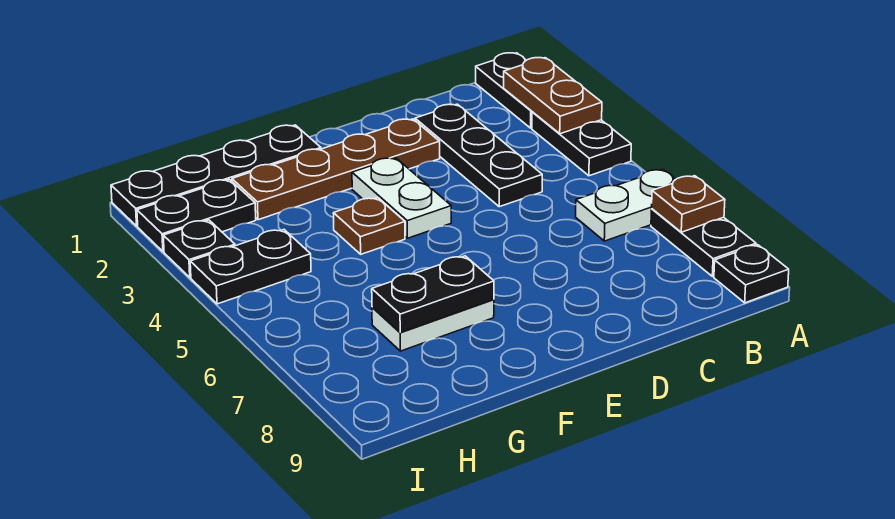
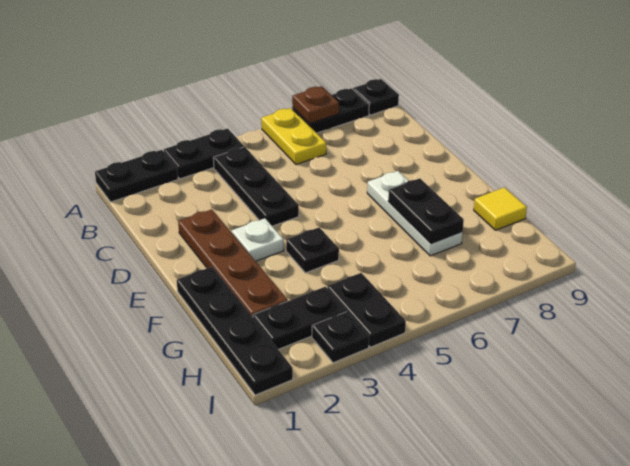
brown 1x2 plate [504,58,602,134] -> none
white 1x2 plate [576,170,676,241] -> yellow 1x2 plate [261,108,326,165]
black 1x3 plate [415,104,542,207] -> black 1x3 plate turned to [213,147,299,226]
white 1x2 plate [352,158,451,238] -> white 1x1 plate [232,218,284,261]
brown 1x1 plate [333,198,405,254] -> black 1x1 plate [286,227,339,273]
white 1x2 plate [372,299,494,351] -> white 1x3 plate [367,171,463,256]
none -> yellow 1x1 tile [474,187,527,230]
black 1x2 plate [137,179,256,252] -> black 1x2 plate turned to [253,287,346,349]

